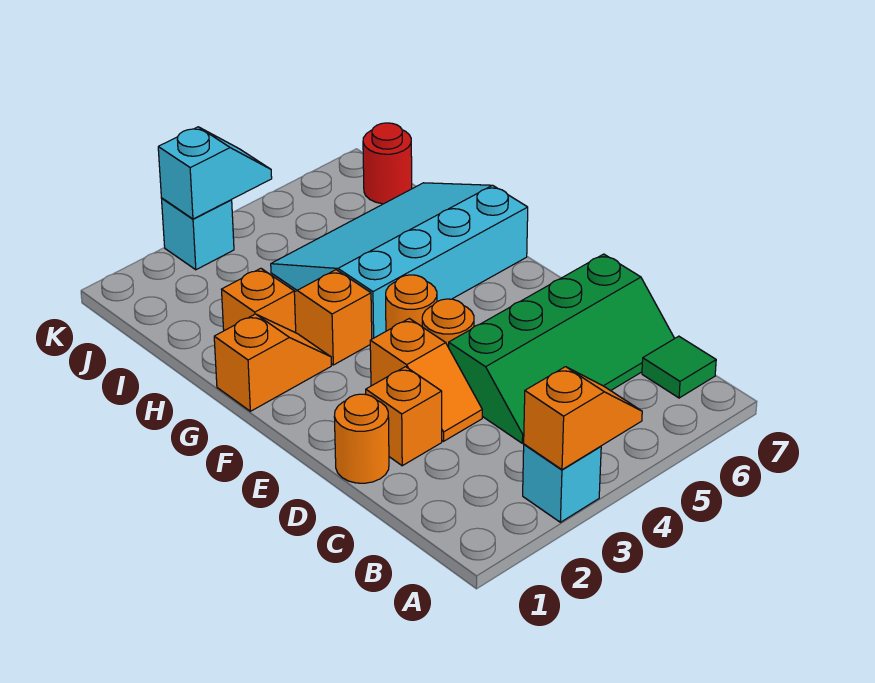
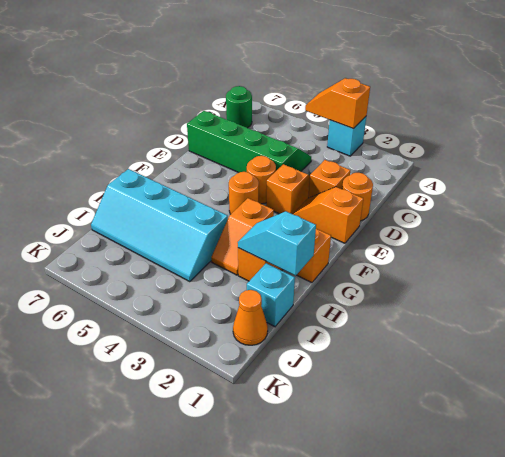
green 1x1 tile [642,336,716,398] -> green 1x1 round brick [226,86,252,128]
none -> orange 1x2 slope [293,187,363,243]
cyan 3x4 slope [271,183,528,339] -> cyan 2x4 slope [91,169,228,282]
none -> orange 1x1 cone [233,290,268,345]
red 1x1 round brick [363,123,412,204] -> none
cyan 1x1 brick [162,198,234,270] -> cyan 1x1 brick moved to [247,263,295,327]
cyan 1x2 slope [158,127,272,219] -> cyan 1x2 slope moved to [238,211,316,276]

